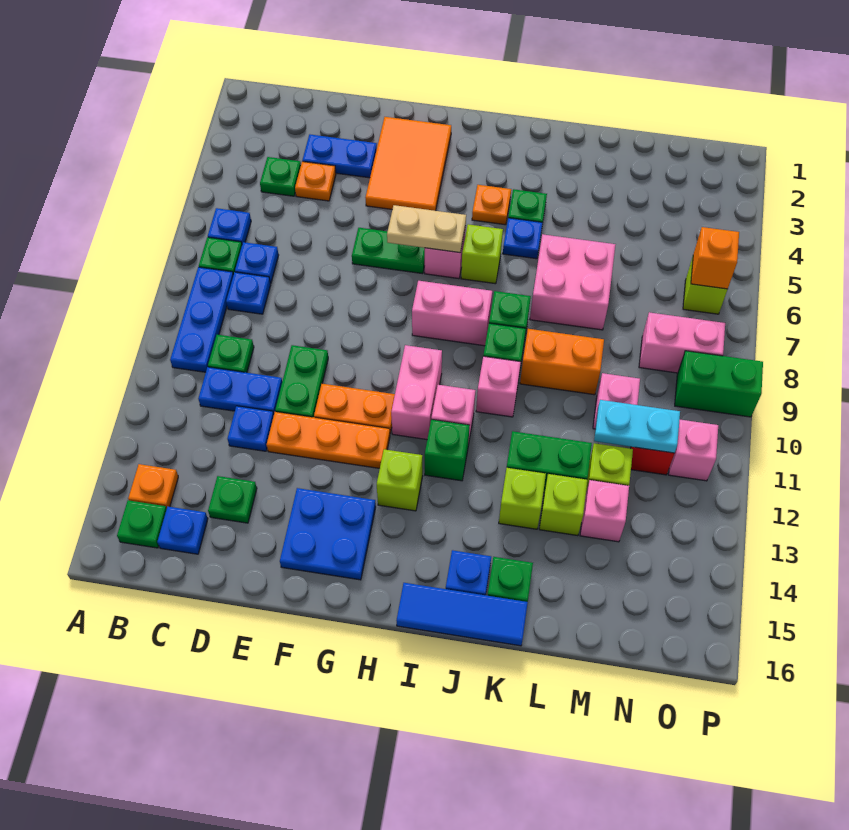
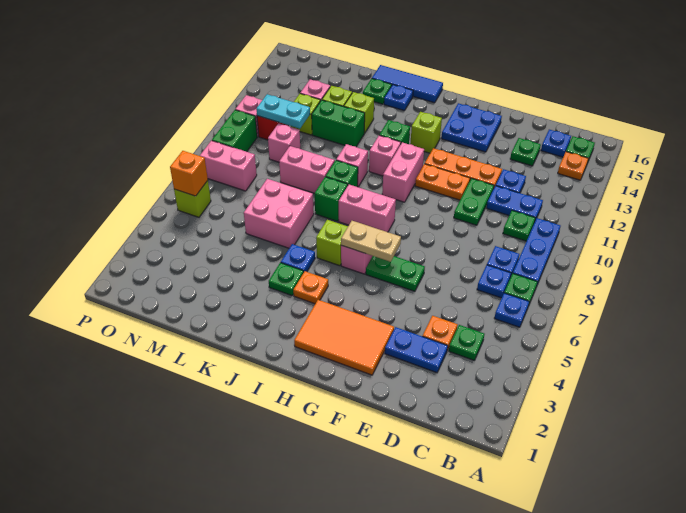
orange 2x3 tile [365,117,451,211] -> orange 2x3 tile turned to [294,300,394,375]
orange 1x2 brick [520,329,604,395] -> pink 1x2 brick [279,146,335,193]
green 1x2 brick [675,351,763,417] -> green 1x2 brick turned to [212,110,257,152]

